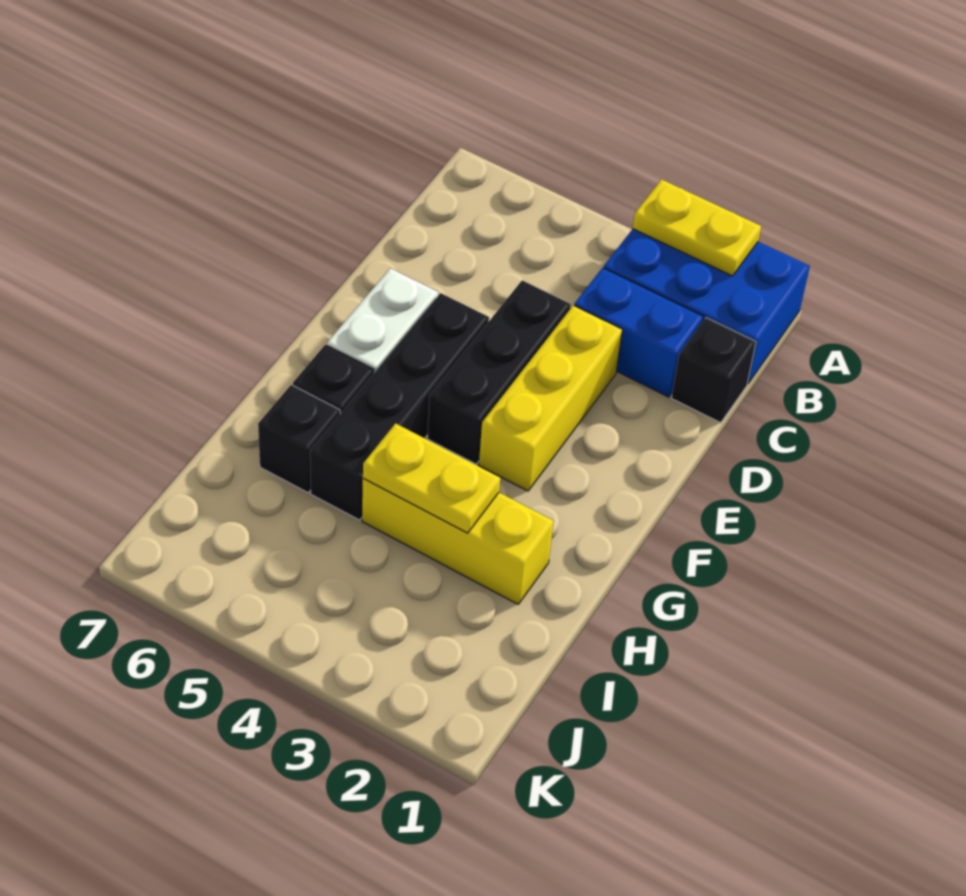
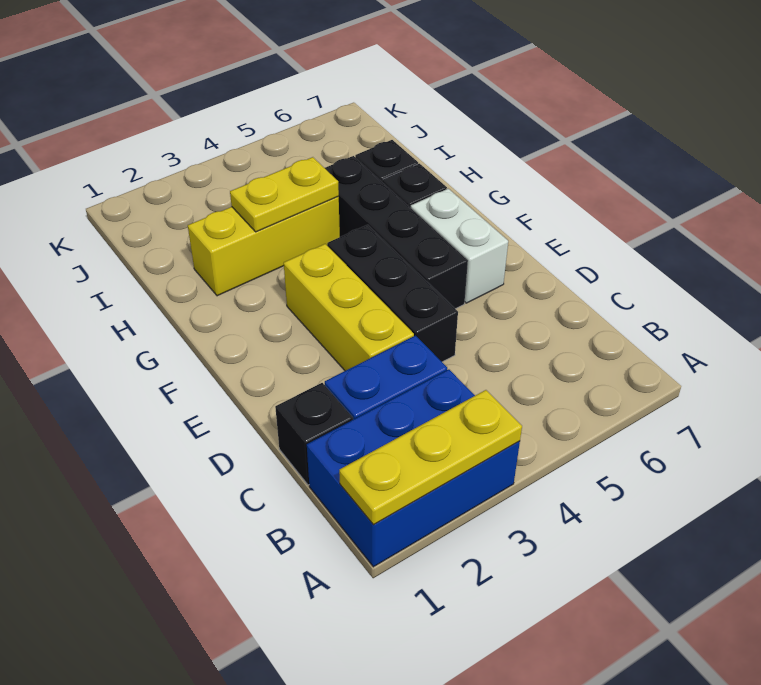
yellow 1x2 plate [633,179,761,276] -> yellow 1x3 plate [339,390,522,525]

